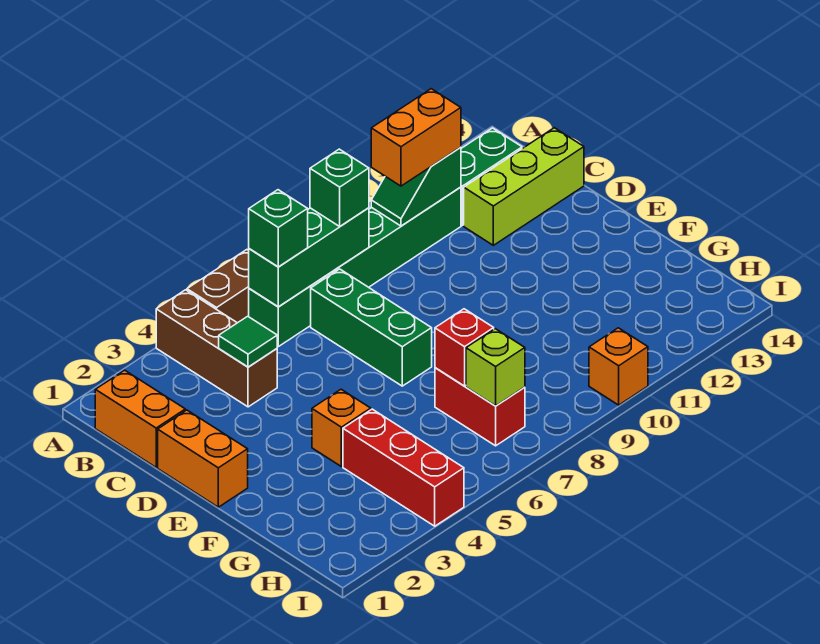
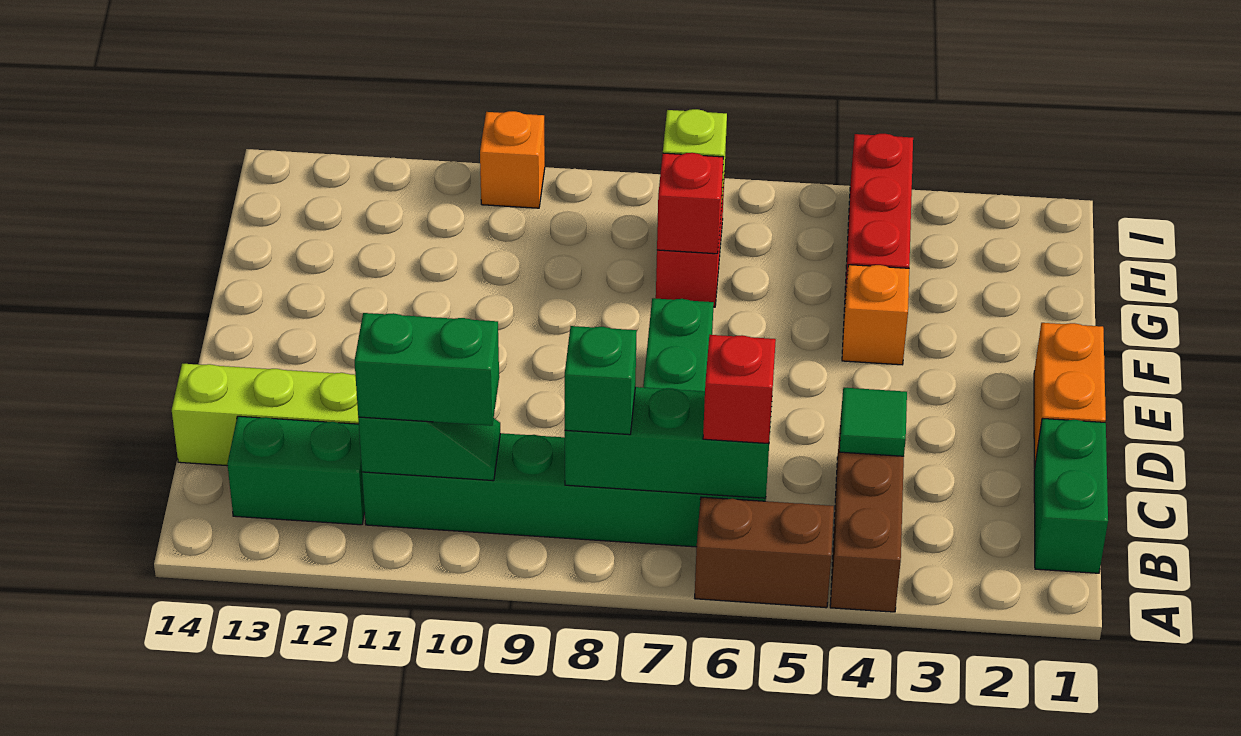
orange 1x2 brick [95,370,185,467] -> green 1x2 brick [1034,418,1108,573]
green 1x1 brick [249,190,308,267] -> red 1x1 brick [703,335,776,444]
orange 1x2 brick [371,89,461,186] -> green 1x2 brick [355,313,499,426]

